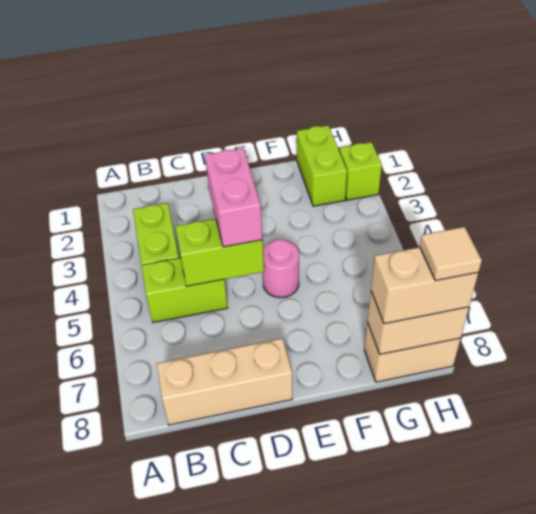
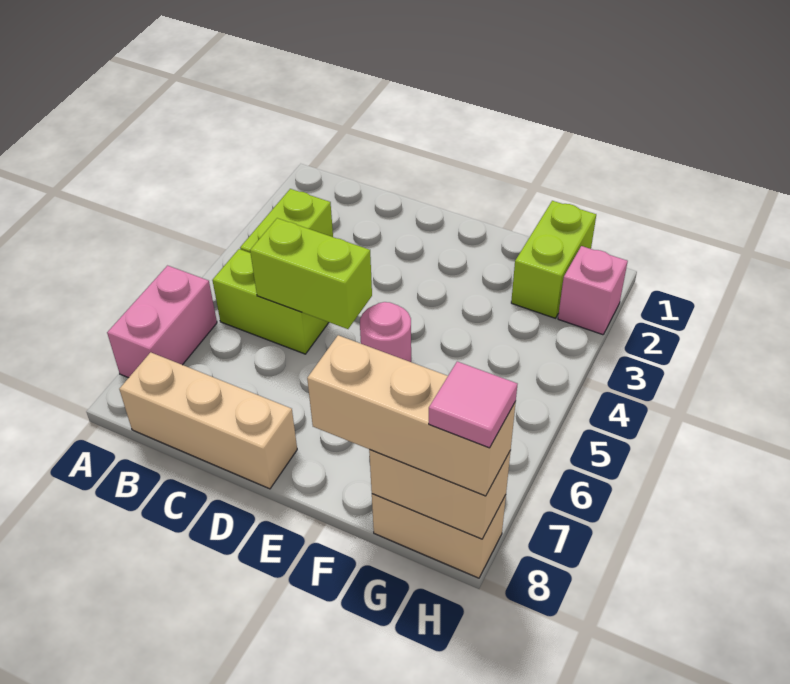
pink 1x2 brick [205,148,262,247] -> pink 1x2 brick moved to [107,266,217,378]
tan 1x2 brick [371,247,478,324] -> tan 1x3 brick [307,335,516,496]
lime 1x1 brick [339,142,382,200] -> pink 1x1 brick [558,246,628,335]
tan 1x1 tile [420,227,482,281] -> pink 1x1 tile [429,362,517,448]

